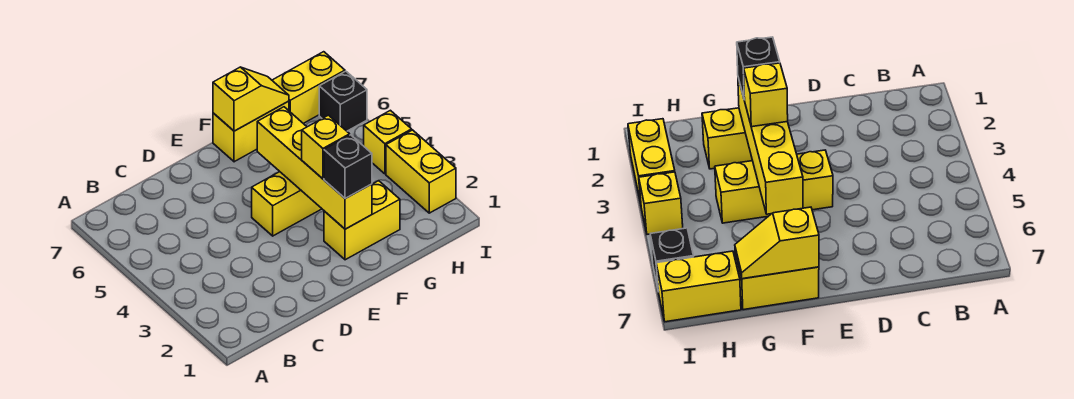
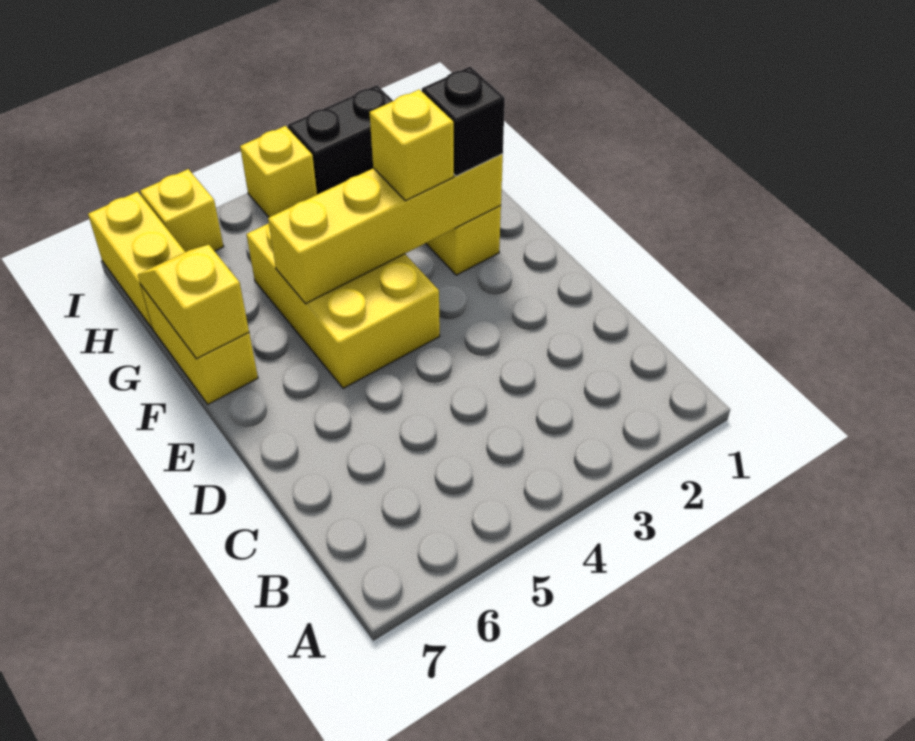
yellow 1x3 brick [252,172,322,236] -> yellow 2x3 brick [246,223,440,388]
yellow 1x2 brick [386,130,456,213] -> black 1x2 brick [288,85,393,195]
black 1x1 brick [319,71,367,131] -> yellow 1x1 brick [140,169,224,252]

